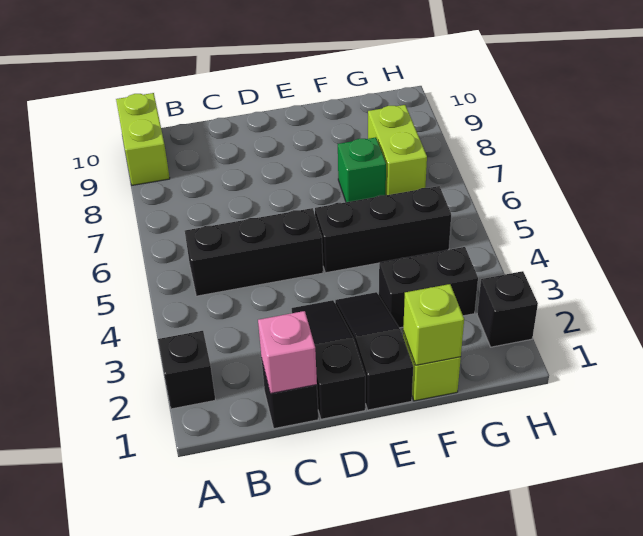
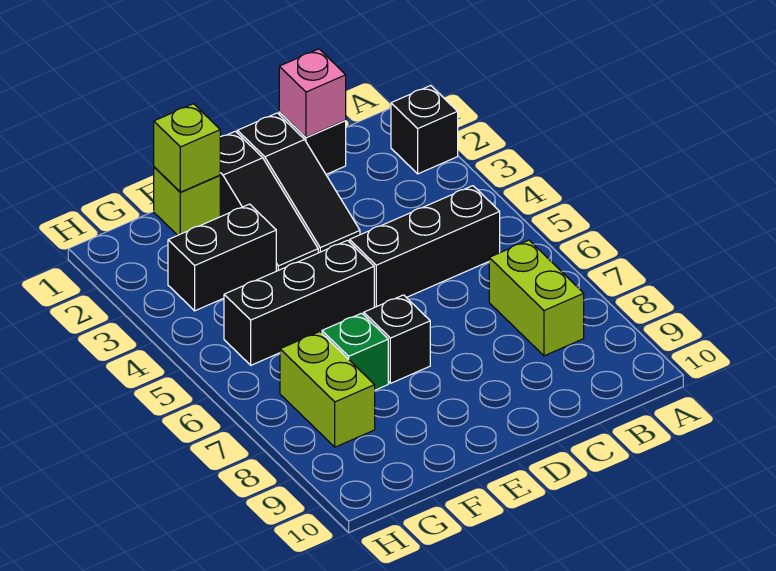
lime 1x2 brick [116,93,170,185] -> lime 1x2 brick moved to [489,240,584,356]
black 1x1 brick [477,271,538,347] -> black 1x1 brick moved to [364,295,430,383]

